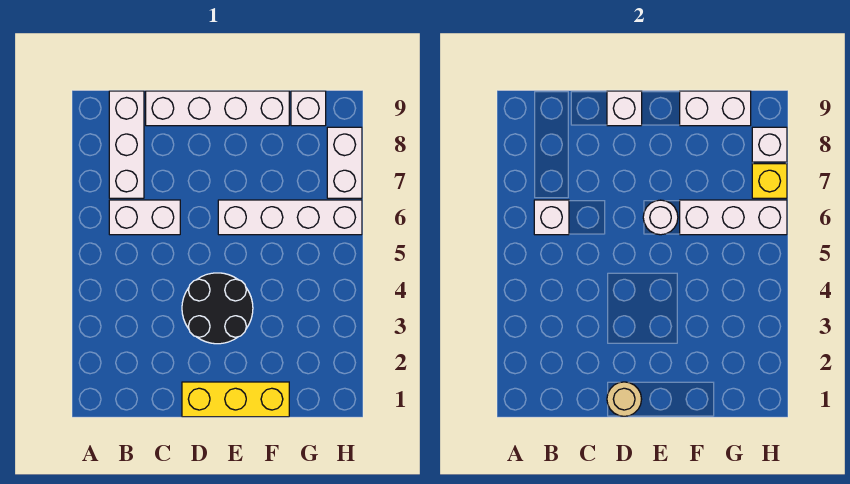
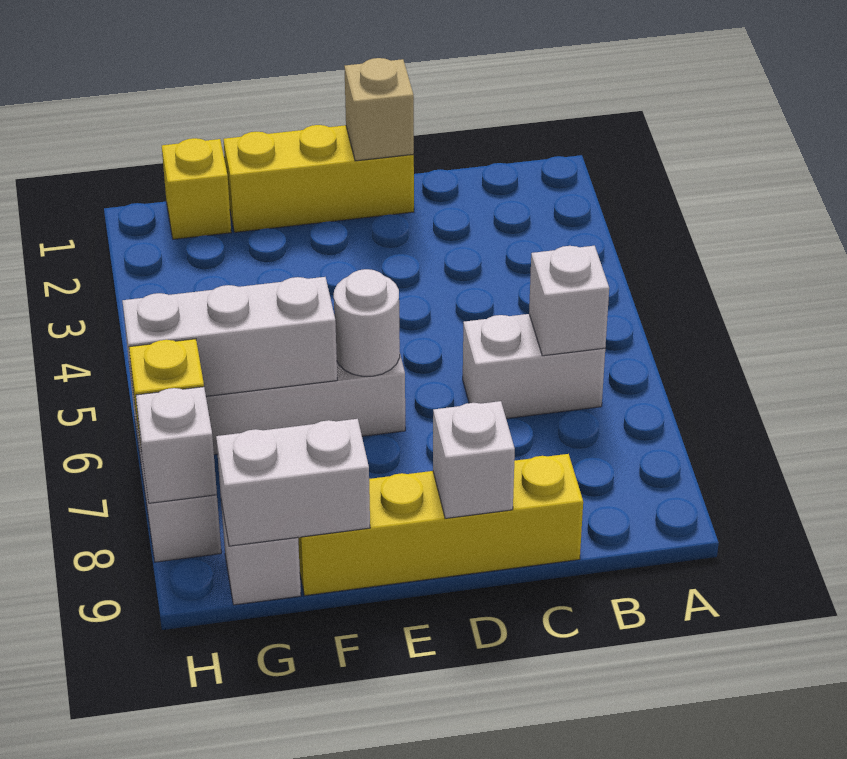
white 1x3 brick [109,91,144,198] -> none
white 1x4 brick [146,91,289,126] -> yellow 1x4 brick [298,454,583,596]
tan 1x1 round brick [607,382,642,416] -> tan 1x1 brick [344,58,414,161]
black 2x2 round brick [182,273,253,344] -> none
none -> yellow 1x1 brick [162,138,231,239]

